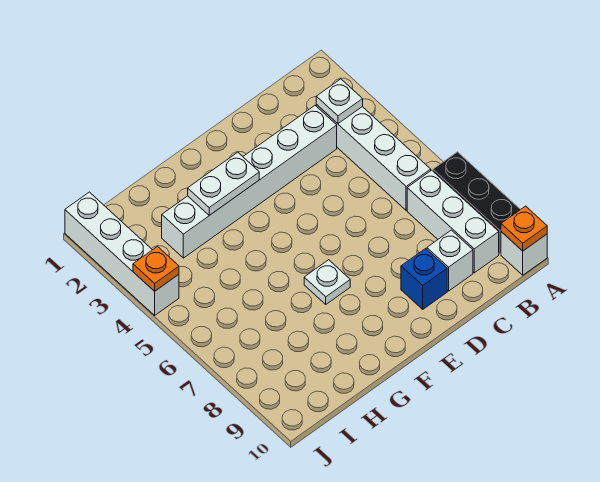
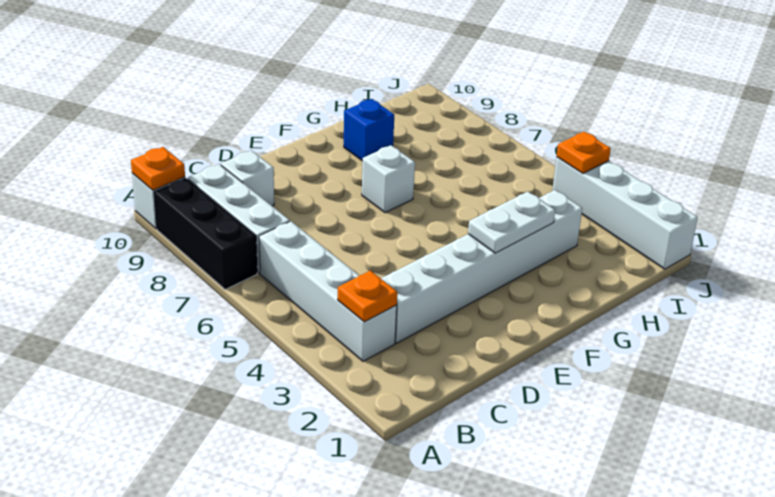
white 1x1 plate [316,79,363,124] -> orange 1x1 plate [338,271,397,322]
blue 1x1 brick [401,249,447,309] -> blue 1x1 brick moved to [344,99,394,161]
white 1x1 plate [304,260,350,304] -> white 1x1 brick [362,145,415,213]

